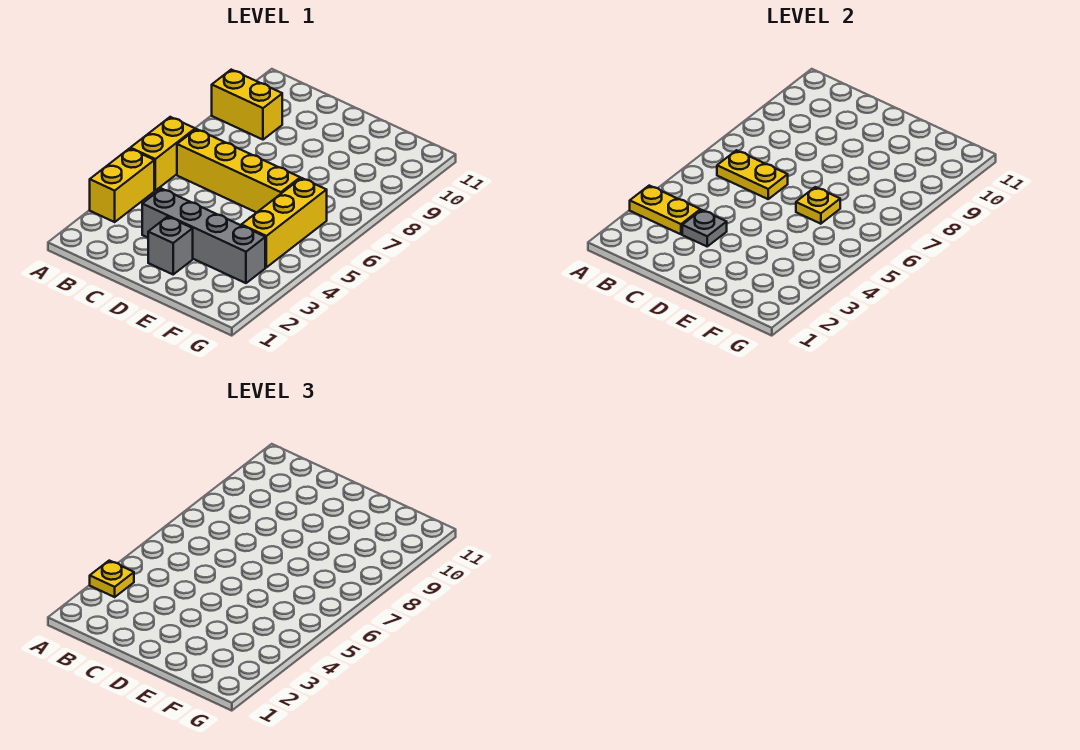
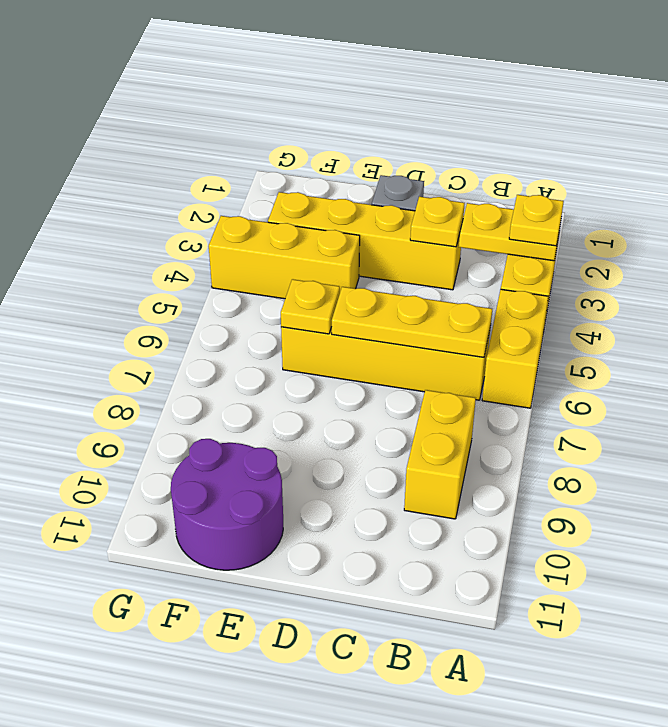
yellow 1x2 brick [212,70,282,140] -> yellow 1x2 brick turned to [404,390,476,519]
yellow 1x2 plate [717,150,788,199] -> yellow 1x3 plate [332,287,492,357]
grey 1x4 brick [142,189,265,283] -> yellow 1x4 brick [268,192,461,290]
grey 1x1 plate [682,210,727,246] -> yellow 1x1 plate [410,197,465,247]
none -> purple 2x2 round brick [171,439,283,570]
yellow 1x3 brick [241,178,327,267] -> yellow 1x3 brick turned to [209,216,360,299]

